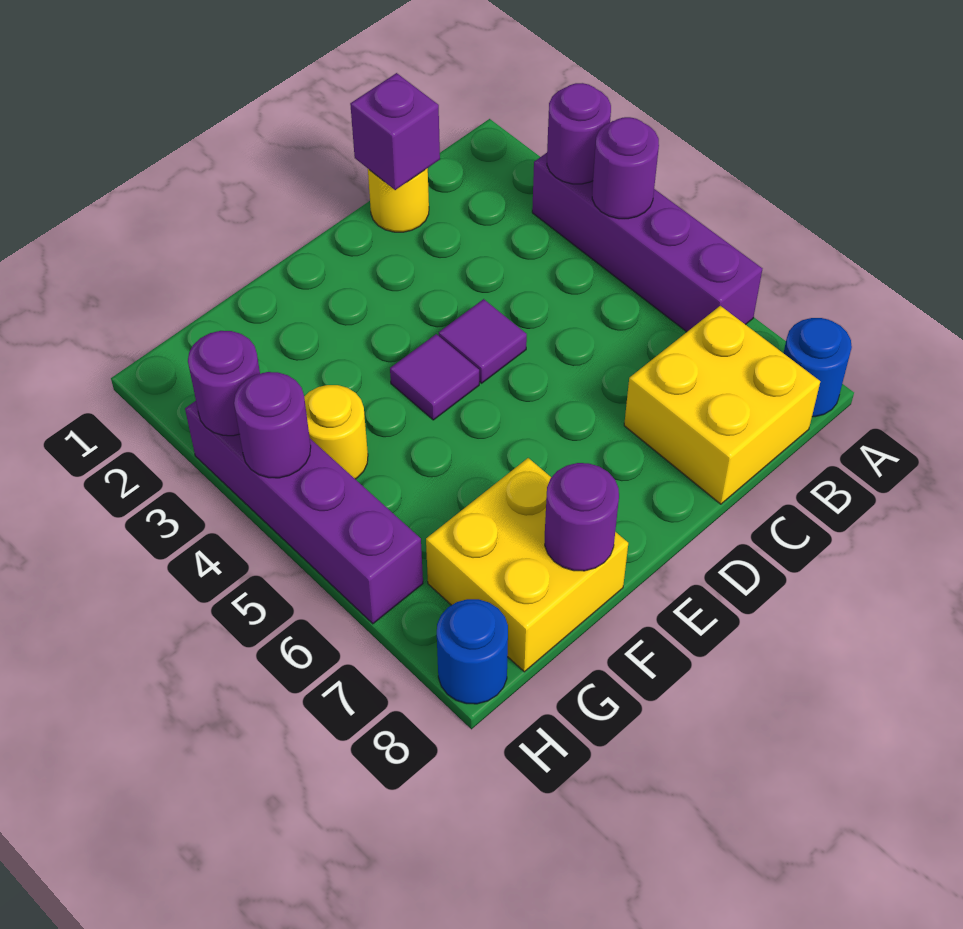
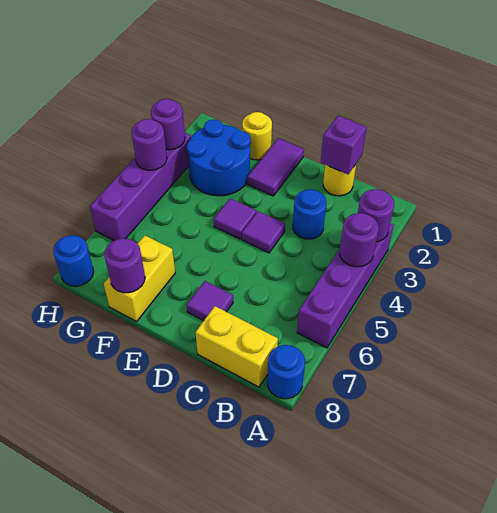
yellow 2x2 brick [624,306,820,504] -> yellow 1x2 brick [195,306,278,387]
none -> blue 1x1 round brick [293,189,326,239]
none -> purple 1x1 tile [187,281,233,321]
none -> purple 1x2 tile [248,138,304,196]
none -> blue 2x2 round brick [186,120,251,196]
yellow 2x2 brick [426,458,628,672] -> yellow 1x2 brick [104,235,175,321]
yellow 1x1 round brick [304,385,368,479] -> yellow 1x1 round brick moved to [242,112,272,160]

